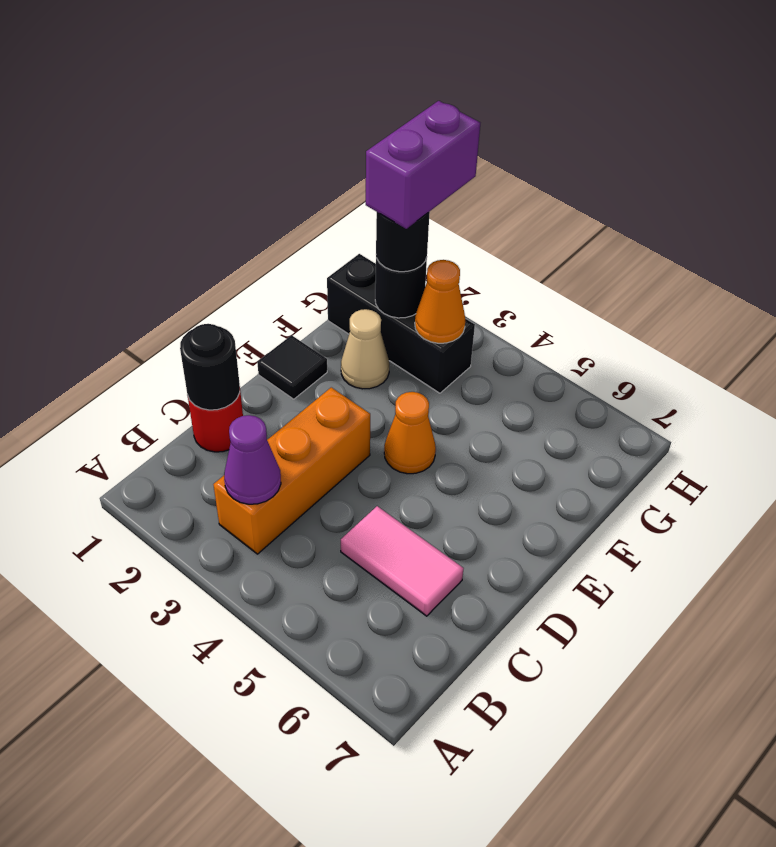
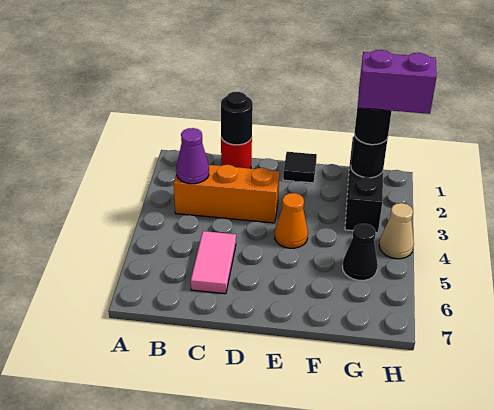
tan 1x1 cone [341,309,389,389] -> tan 1x1 cone moved to [379,203,414,259]
orange 1x1 cone [415,260,465,343] -> none
none -> black 1x1 cone [342,224,378,280]

